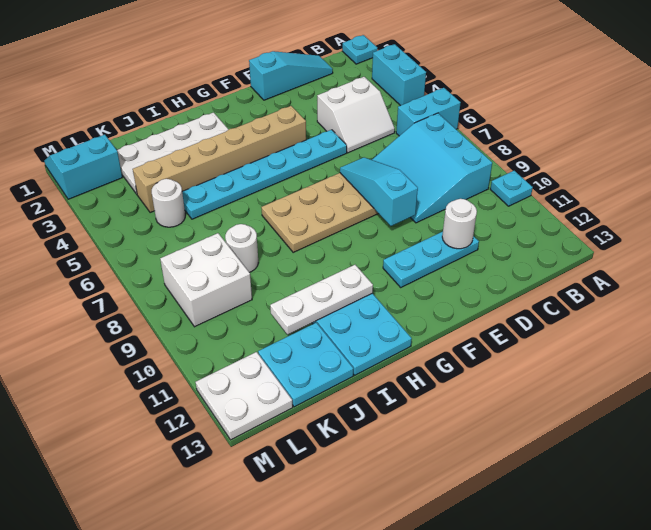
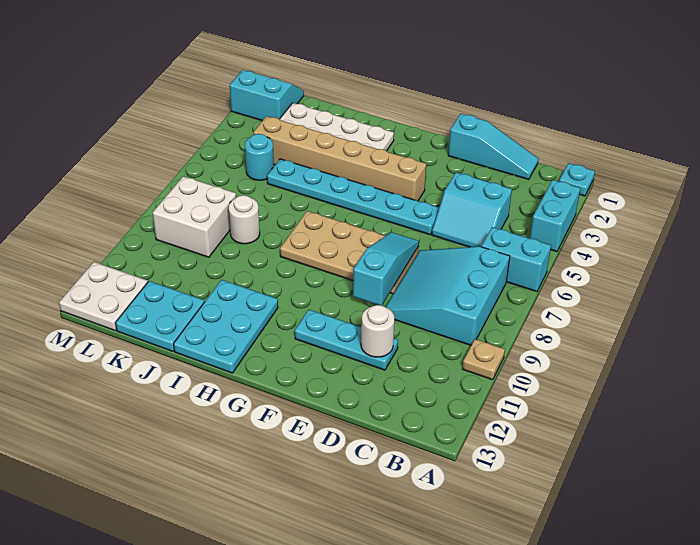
cyan 1x1 plate [490,171,533,206] -> tan 1x1 plate [462,339,505,380]
white 2x2 slope [317,77,395,153] -> cyan 2x2 slope [432,172,512,247]
white 1x3 plate [270,265,373,335] -> none
white 1x1 round brick [152,179,185,227] -> cyan 1x1 round brick [245,134,274,180]

